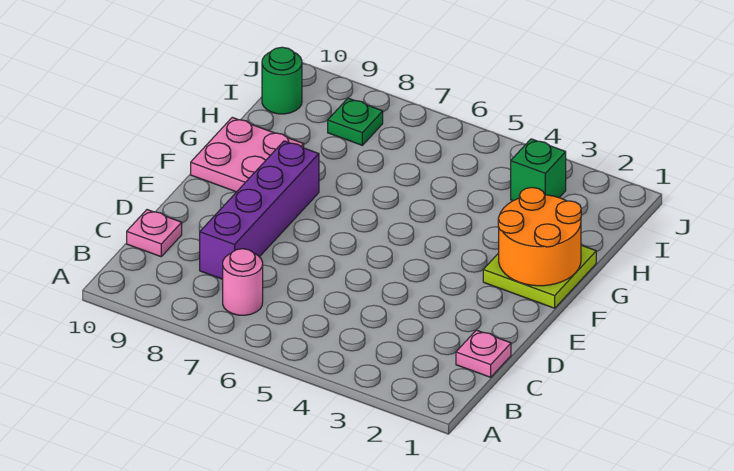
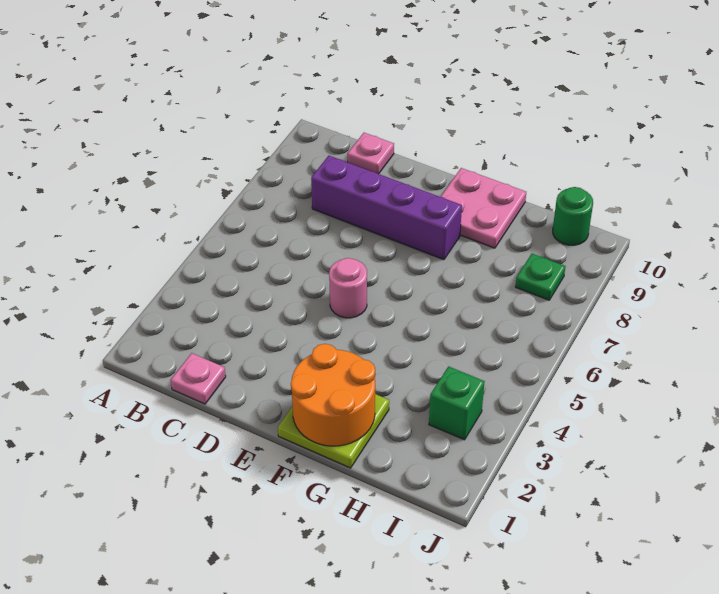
pink 1x1 round brick [223,249,263,315] -> pink 1x1 round brick moved to [329,258,367,318]

